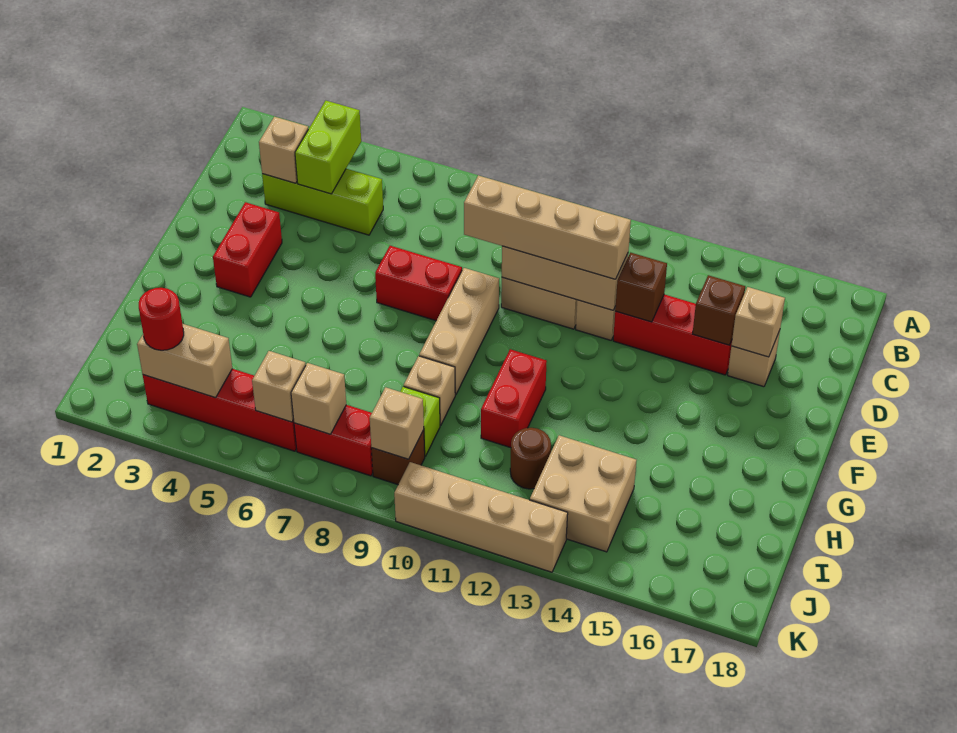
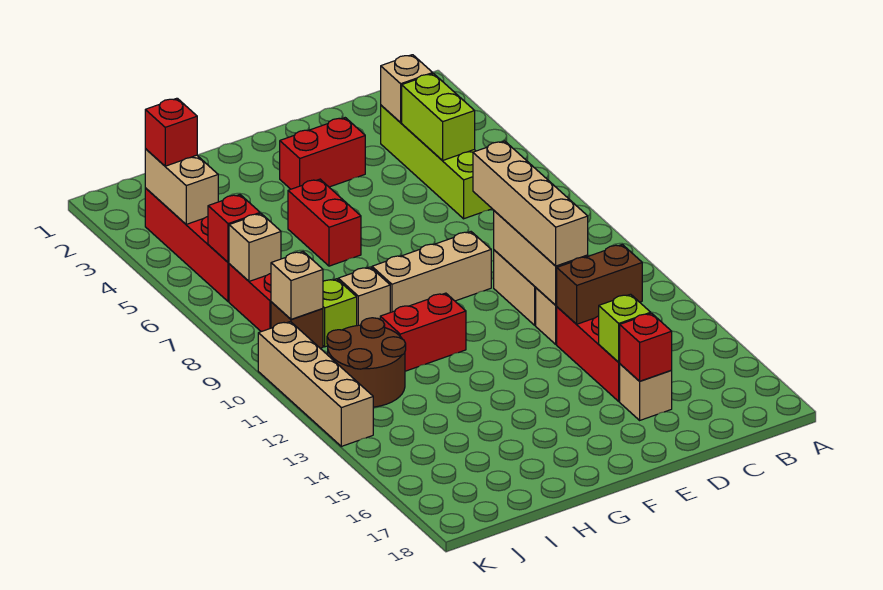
lime 1x2 brick [295,101,361,194] -> lime 1x2 brick turned to [402,74,475,161]
lime 1x3 brick [262,169,383,235] -> lime 1x4 brick [381,105,492,219]
brown 1x1 brick [615,253,667,322] -> brown 1x2 brick [556,244,642,324]
brown 1x1 brick [693,275,745,345] -> lime 1x1 brick [599,294,651,362]
tan 1x1 brick [731,287,785,357] -> red 1x1 brick [620,313,672,381]
red 1x2 brick [375,246,462,321] -> red 1x2 brick moved to [288,179,361,266]
brown 1x1 round brick [510,428,551,489] -> brown 2x2 round brick [327,318,406,407]
tan 2x2 brick [530,435,636,552] -> none
red 1x1 round brick [139,288,184,350] -> red 1x1 brick [145,98,197,166]
tan 1x1 brick [252,351,306,422] -> red 1x1 brick [208,195,260,263]

